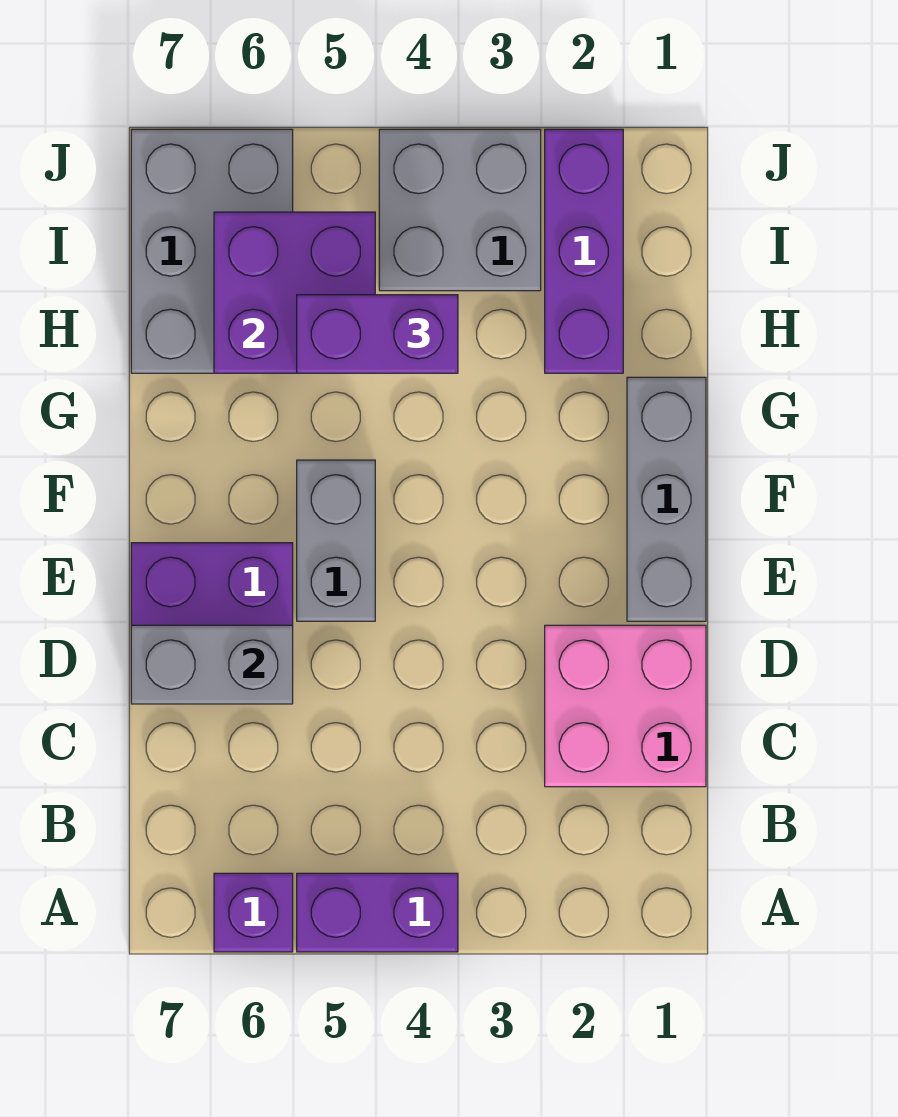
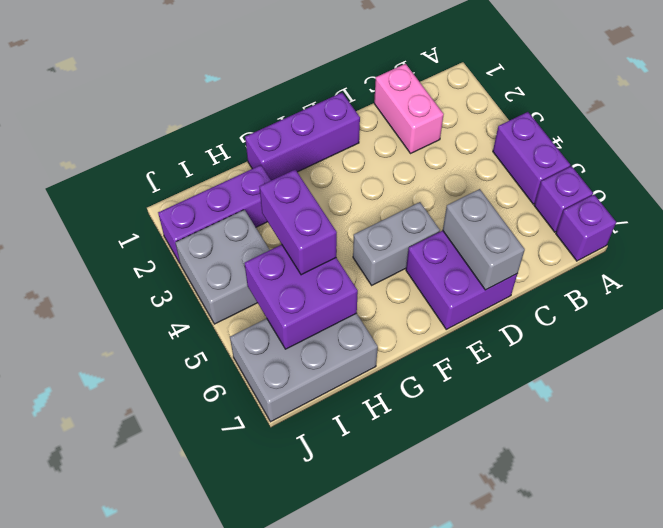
none -> purple 1x1 brick [556,195,616,261]
pink 2x2 brick [545,625,706,787] -> pink 1x2 brick [374,64,444,153]
grey 1x3 brick [627,377,706,621] -> purple 1x3 brick [245,93,360,180]

